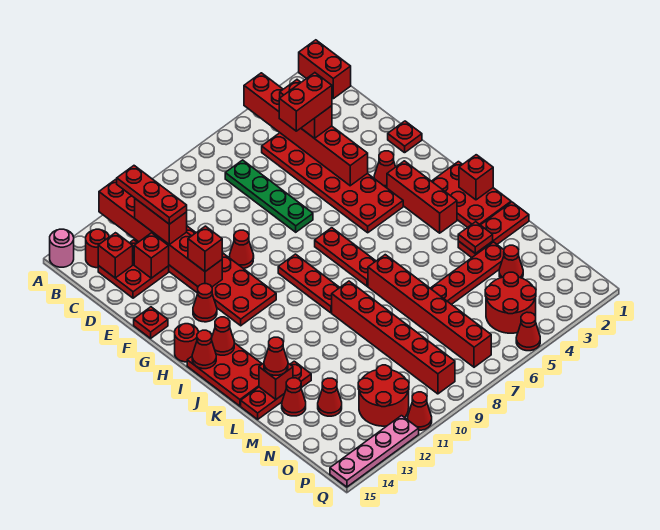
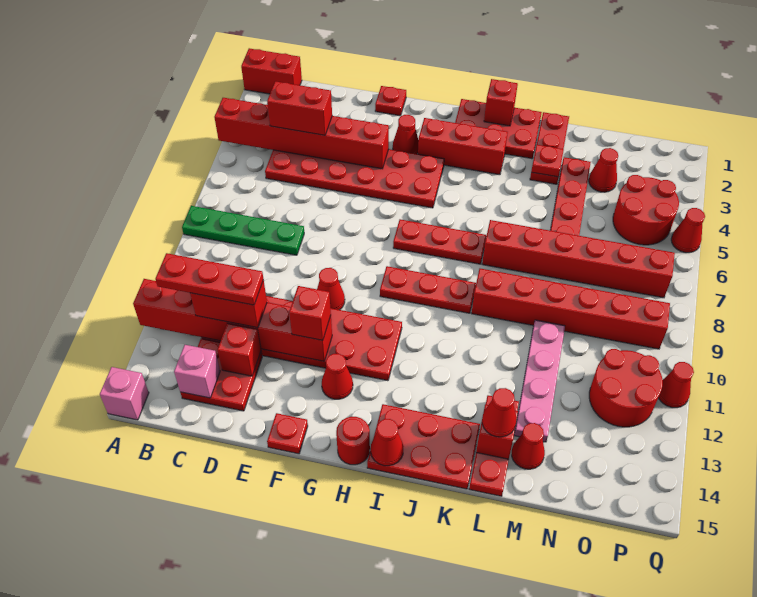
pink 1x1 round brick [50,229,74,267] -> pink 1x1 brick [100,367,149,420]
red 1x1 round brick [86,229,109,268] -> none
green 1x4 plate [225,160,313,232] -> green 1x4 plate moved to [182,206,304,255]
red 1x1 brick [98,233,133,278] -> pink 1x1 brick [174,345,220,398]
red 1x2 brick [279,73,332,131] -> none
red 1x1 cone [212,317,234,355] -> none
red 1x1 cone [318,378,342,416] -> none
pink 1x4 plate [330,416,419,487] -> pink 1x4 plate moved to [514,320,565,442]

